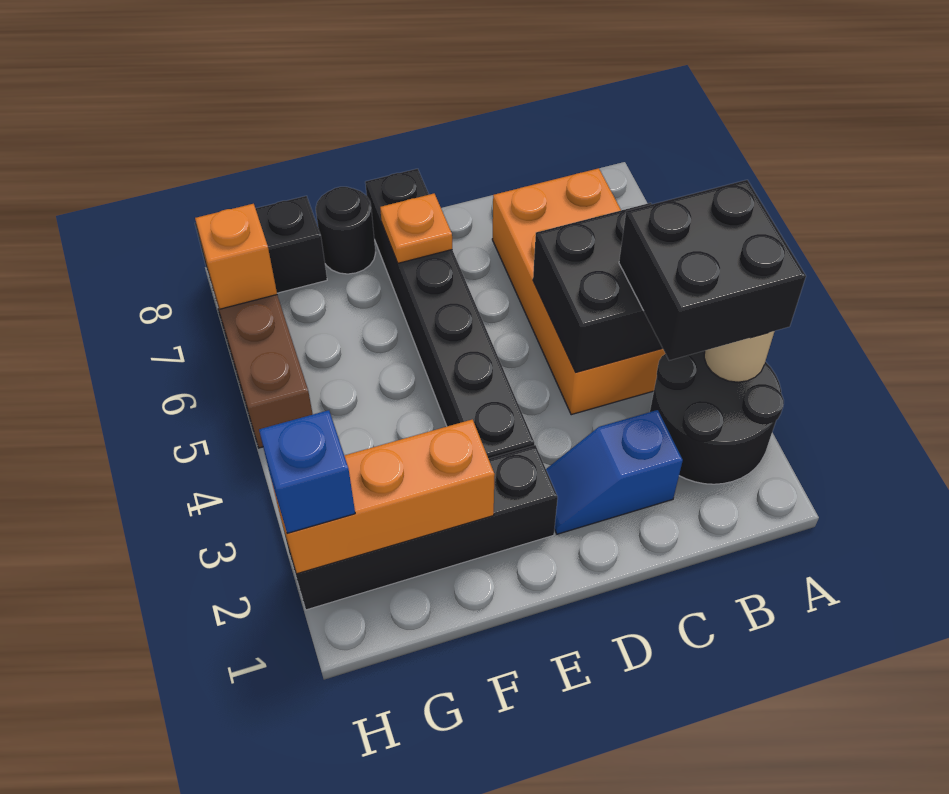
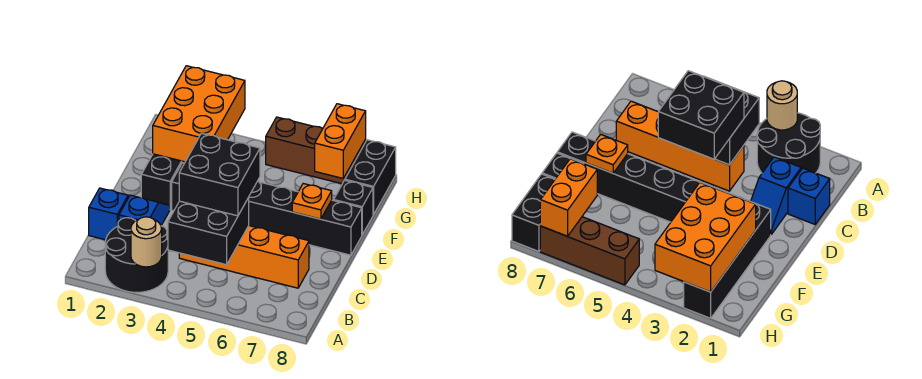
black 2x2 brick [619,180,806,361] -> black 2x2 brick moved to [179,133,260,216]
orange 2x4 brick [492,168,665,415] -> orange 1x4 brick [179,226,309,288]
orange 1x3 brick [272,419,495,574] -> orange 2x3 brick [153,66,245,162]
black 1x1 round brick [316,187,376,274] -> black 1x1 brick [334,180,373,235]
blue 1x1 brick [259,410,355,534] -> blue 1x1 brick moved to [89,188,128,240]
orange 1x1 brick [195,204,277,309] -> orange 1x2 brick [315,104,366,178]

